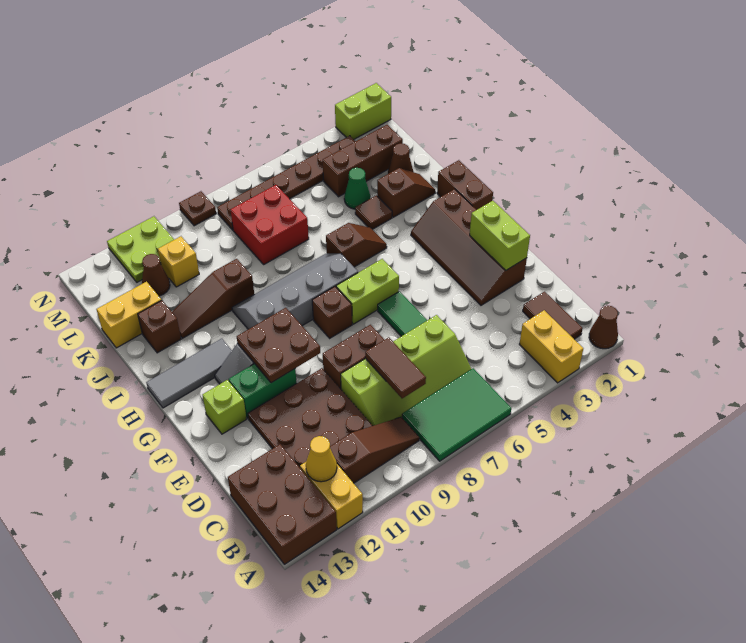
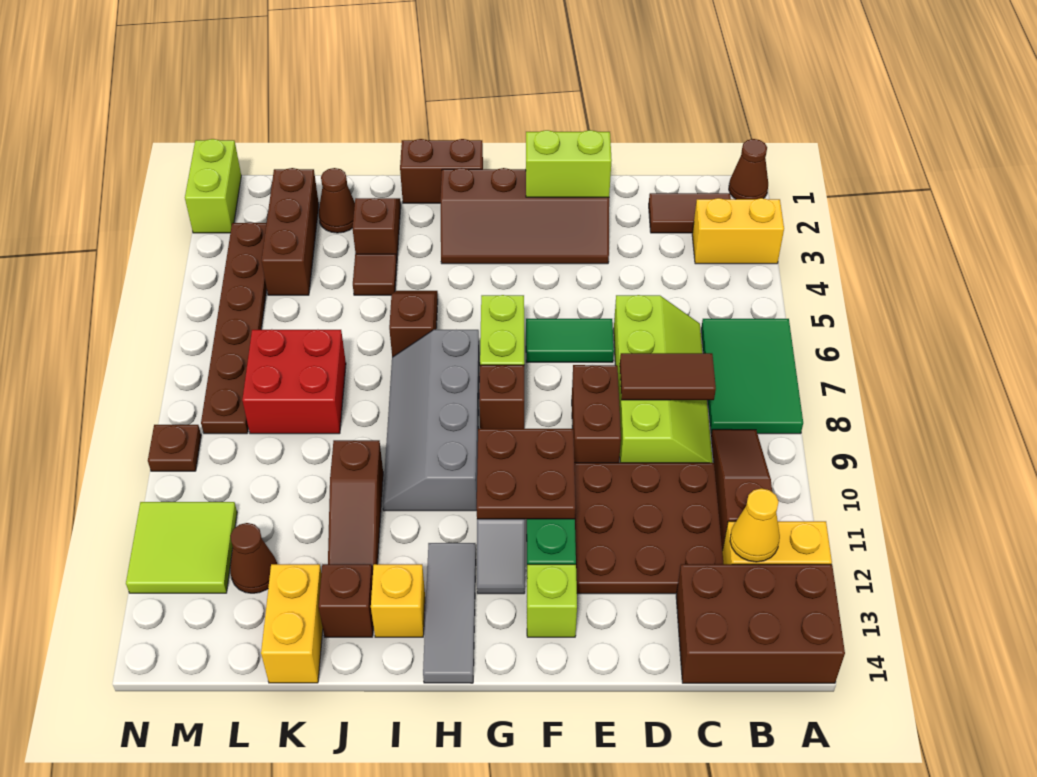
green 1x1 cone [344,168,370,209] -> none
yellow 1x1 brick [158,236,199,287] -> yellow 1x1 brick moved to [371,564,425,637]
lime 2x2 plate [107,216,174,282] -> lime 2x2 tile [126,502,237,593]

